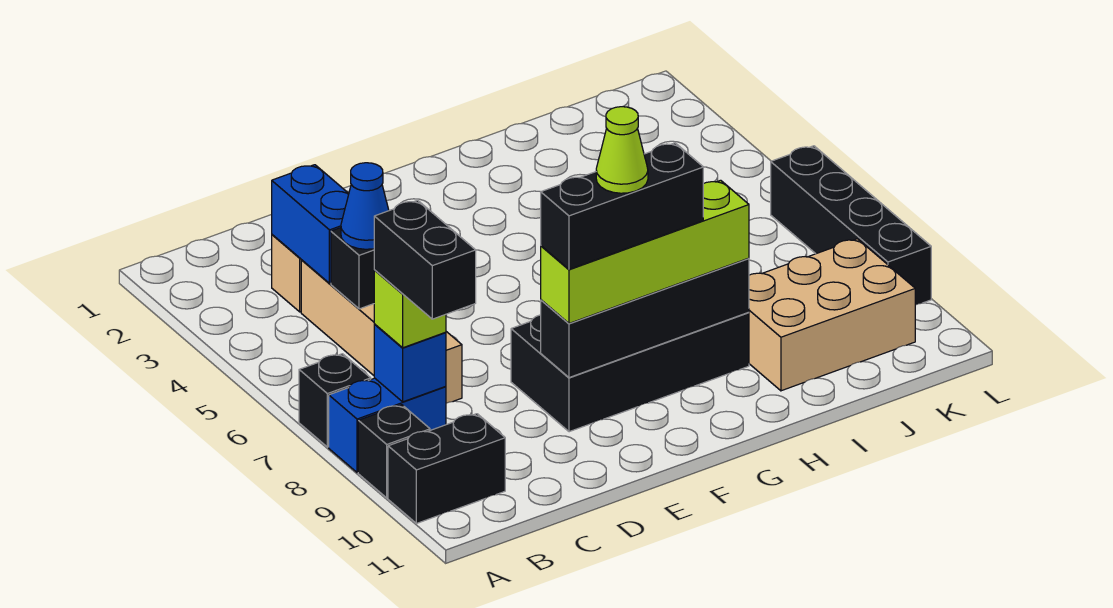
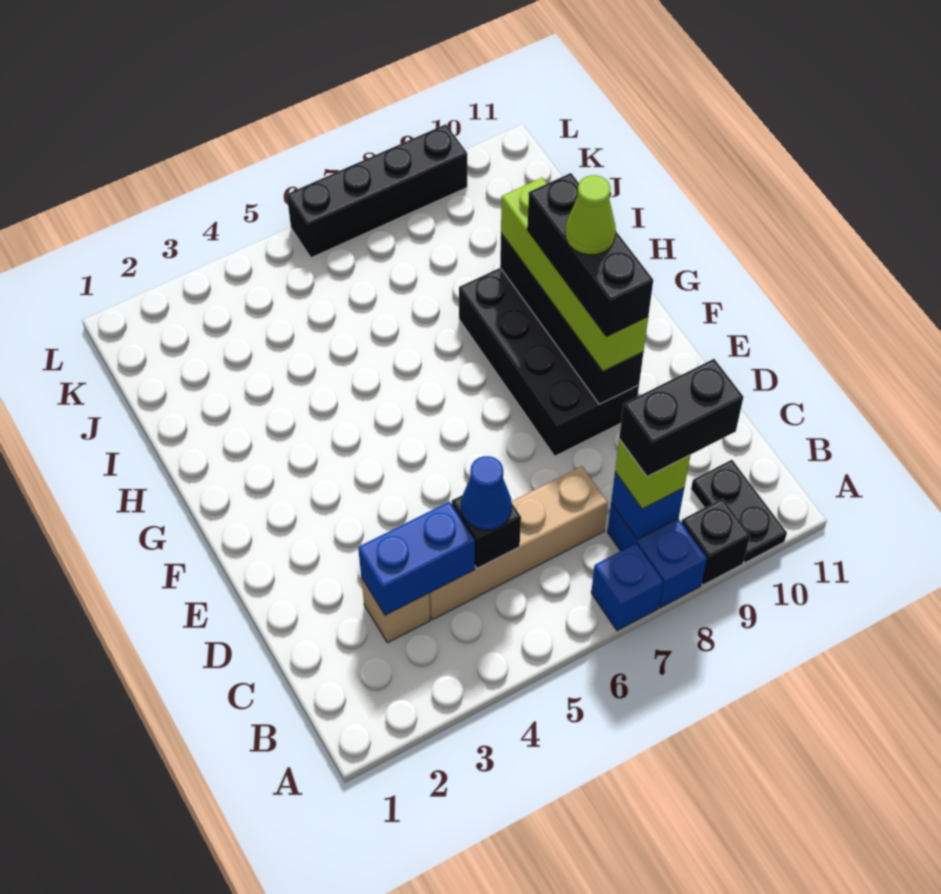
black 1x1 brick [299,354,371,447] -> blue 1x1 brick [591,543,663,631]
black 1x2 brick [388,414,505,523] -> black 1x2 plate [691,460,787,563]
tan 2x3 brick [749,239,915,391] -> none

